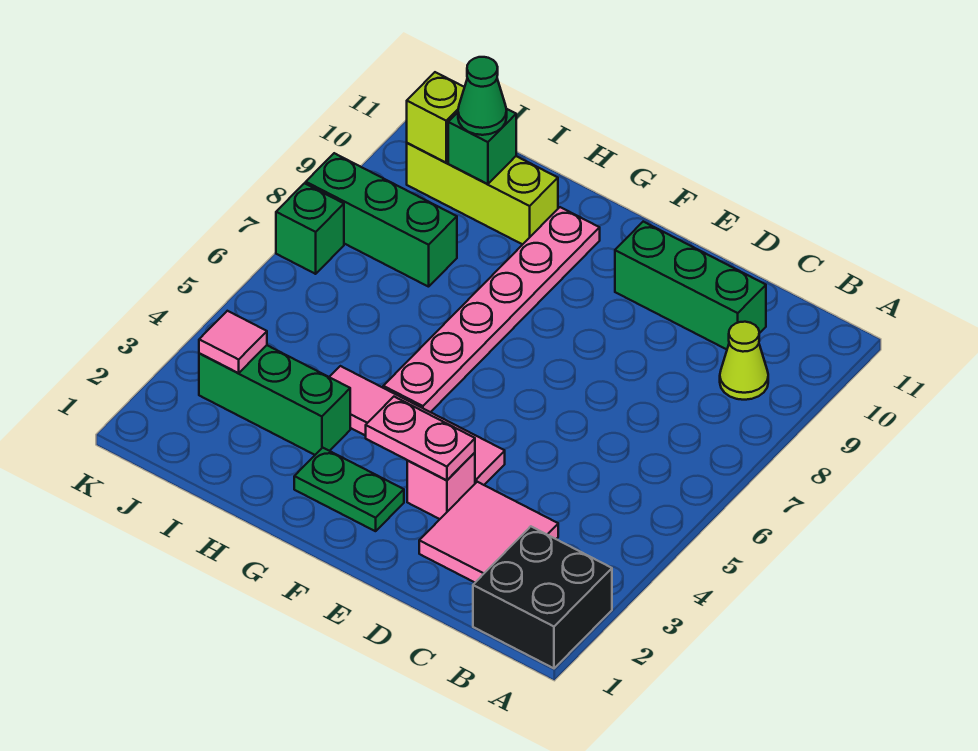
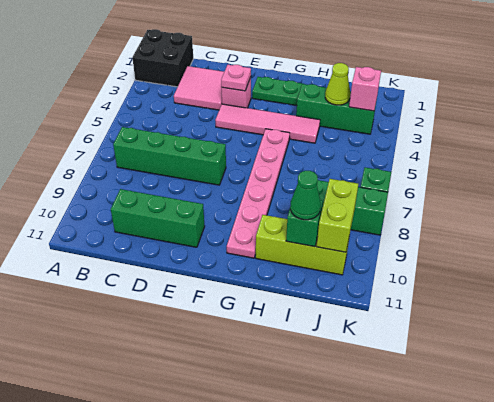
none -> green 1x4 brick [113,127,226,185]
lime 1x1 cone [720,322,768,400] -> lime 1x1 cone moved to [325,63,350,105]
pink 1x2 plate [366,397,475,480] -> pink 1x1 plate [221,65,251,91]
pink 1x1 tile [199,311,267,373] -> pink 1x1 brick [349,67,381,111]
lime 1x1 brick [407,72,464,162] -> lime 1x2 brick [317,179,358,252]

